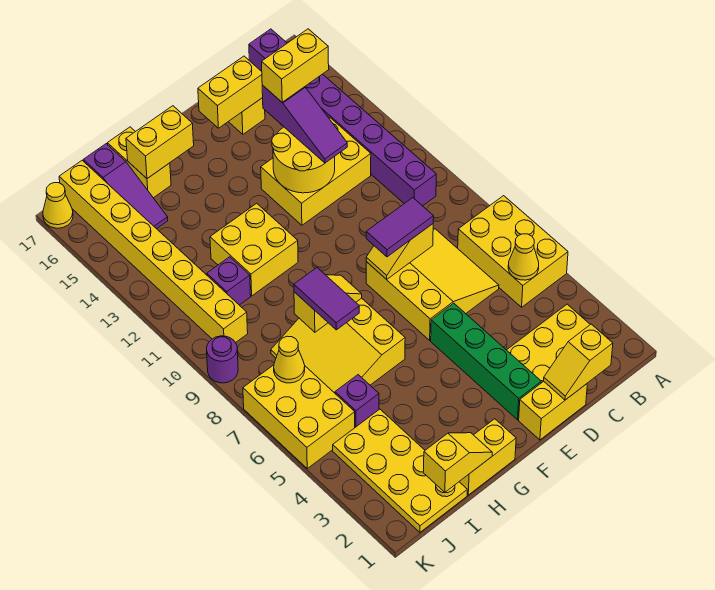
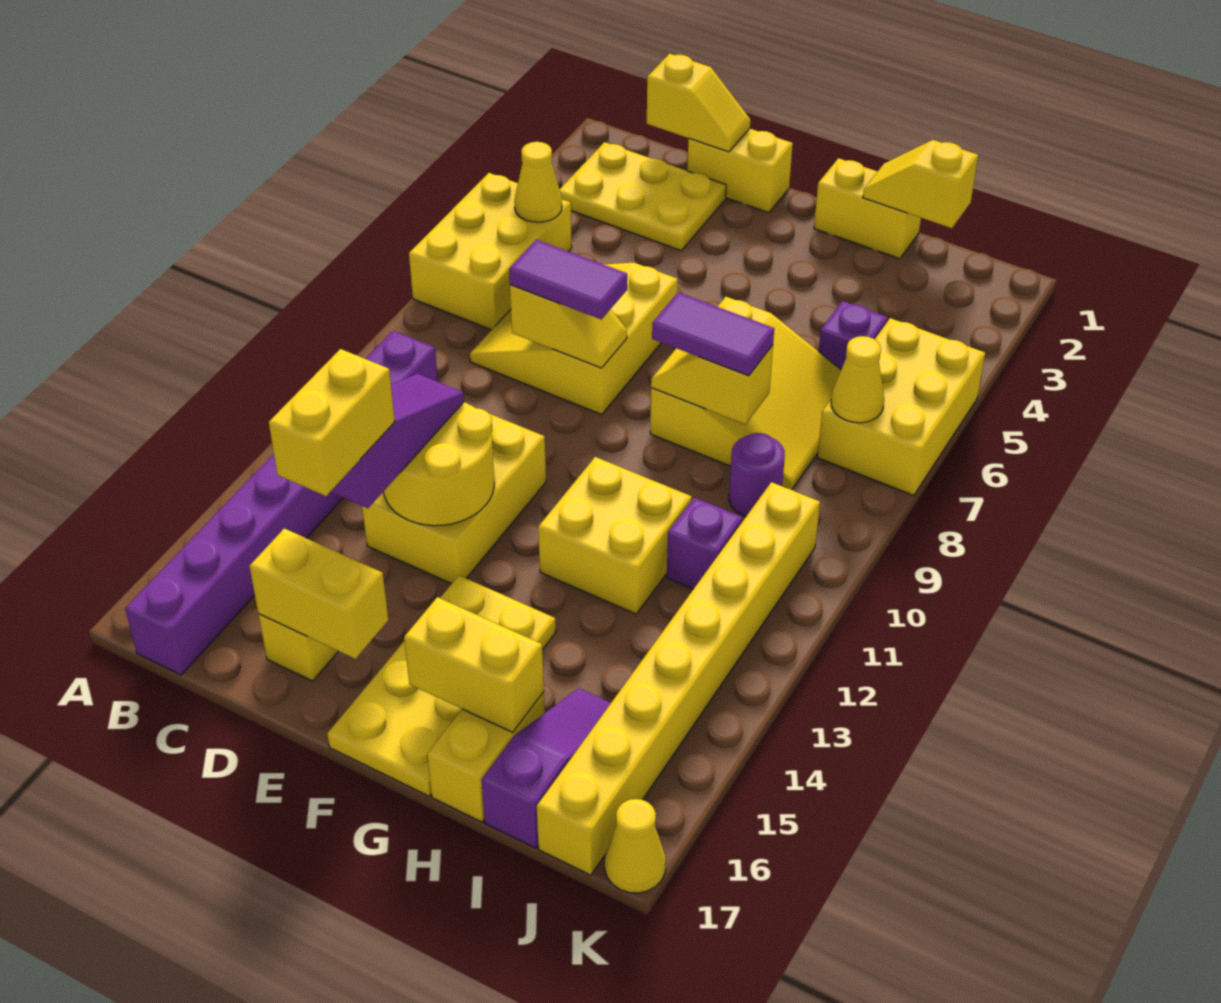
yellow 2x3 brick [261,118,371,225] -> yellow 2x3 brick turned to [362,414,546,584]
yellow 1x2 brick [262,29,329,102] -> yellow 1x2 brick turned to [269,349,395,496]
green 1x4 brick [431,303,541,420] -> none
purple 1x2 tile [294,268,359,330] -> purple 1x2 tile turned to [652,292,774,376]
yellow 2x4 plate [333,409,467,532] -> yellow 2x4 plate moved to [327,575,556,796]
purple 1x1 round brick [207,336,238,383] -> purple 1x1 round brick moved to [729,433,785,516]

